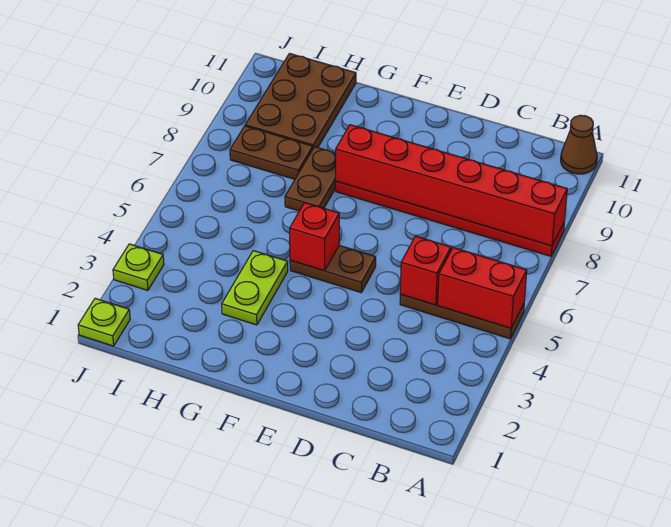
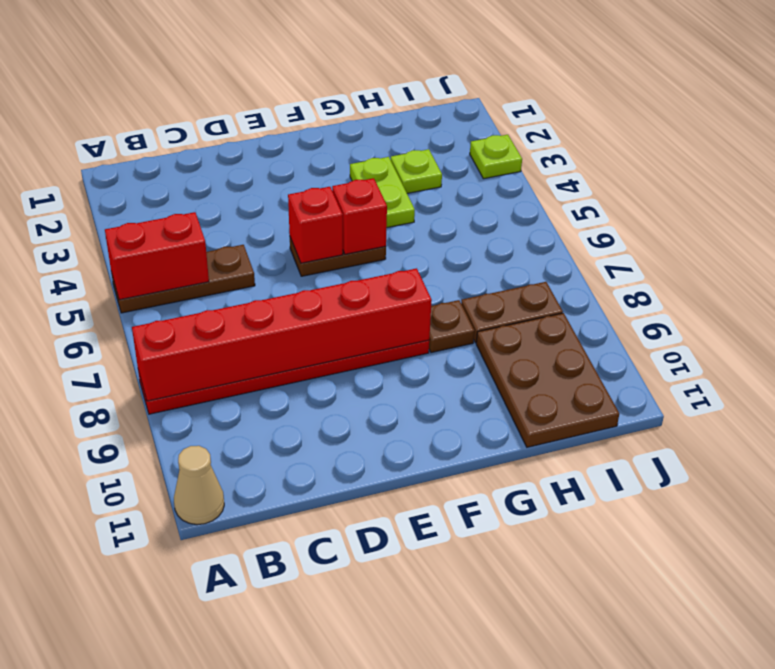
brown 1x1 cone [561,115,597,174] -> tan 1x1 cone [174,446,224,525]
red 1x1 brick [400,236,451,305] -> red 1x1 brick moved to [288,187,343,263]
brown 1x2 plate [285,147,336,211] -> brown 1x1 plate [429,300,474,353]
lime 1x1 plate [78,298,130,346] -> lime 1x1 plate moved to [391,149,442,193]

